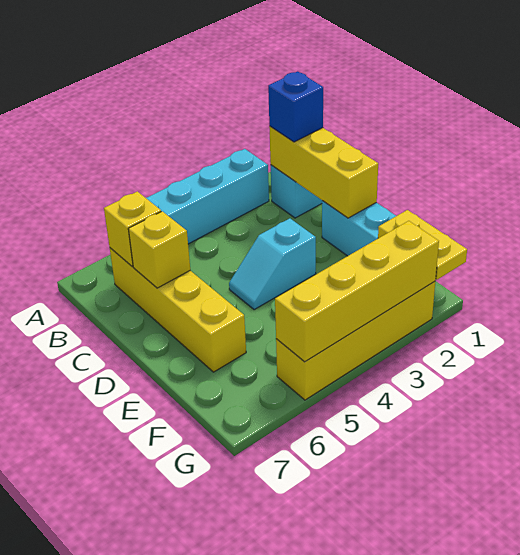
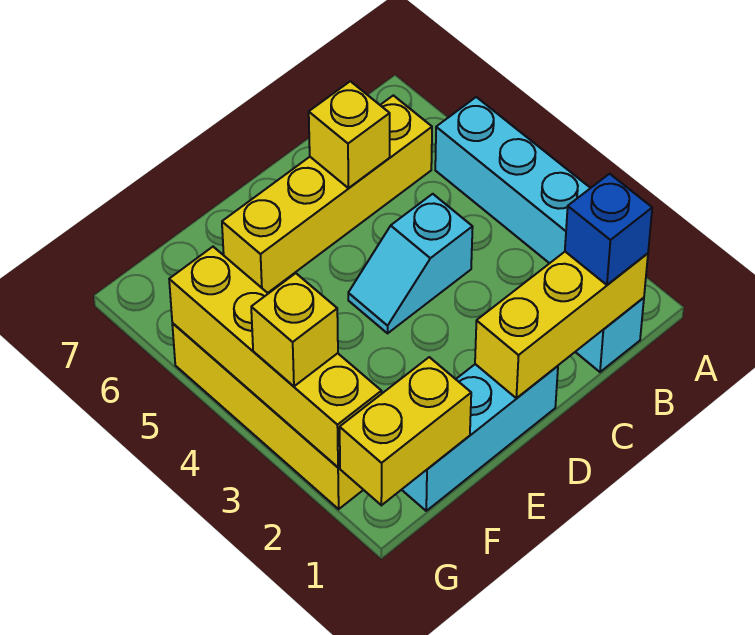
yellow 1x1 brick [104,191,161,266] -> yellow 1x1 brick moved to [251,273,338,386]
cyan 1x2 slope [229,218,316,310] -> cyan 1x2 slope turned to [348,194,473,333]
yellow 1x2 plate [378,210,467,280] -> yellow 1x2 brick [340,357,471,505]

